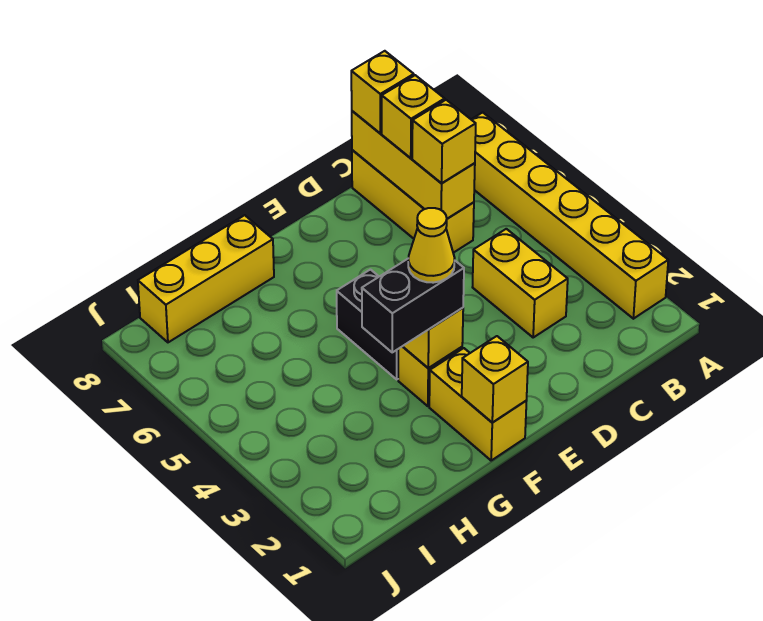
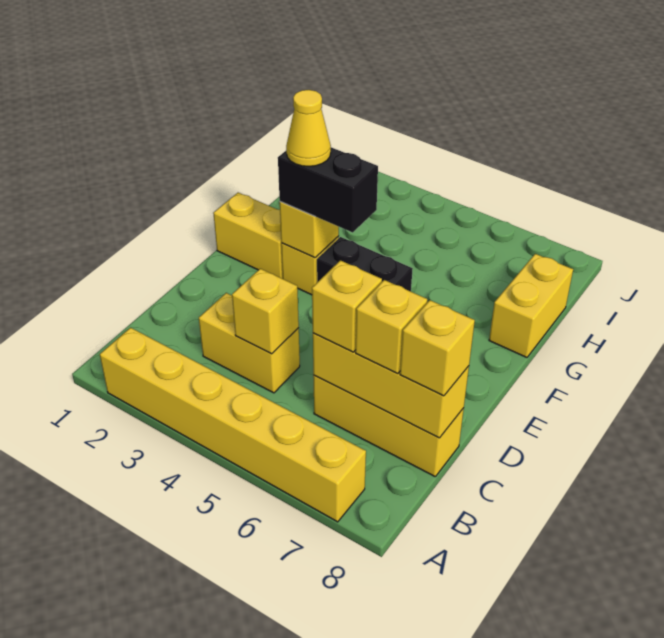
yellow 1x1 brick [462,336,528,423] -> yellow 1x1 brick moved to [232,269,299,354]
black 1x2 brick [362,258,464,352] -> black 1x2 brick turned to [278,147,378,232]
yellow 1x3 brick [138,215,274,342] -> yellow 1x2 brick [489,254,573,357]

